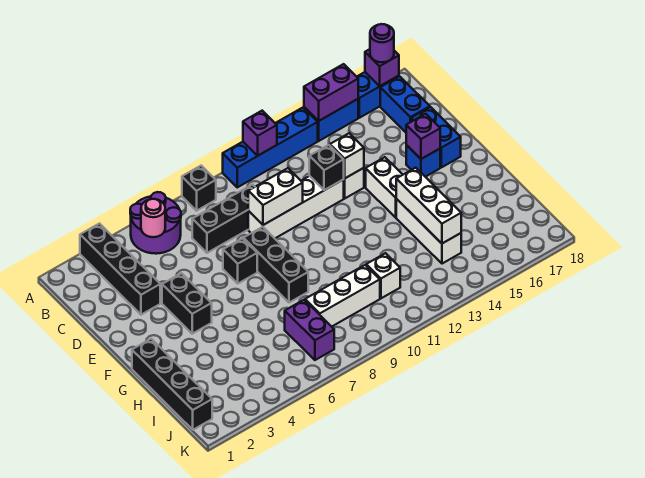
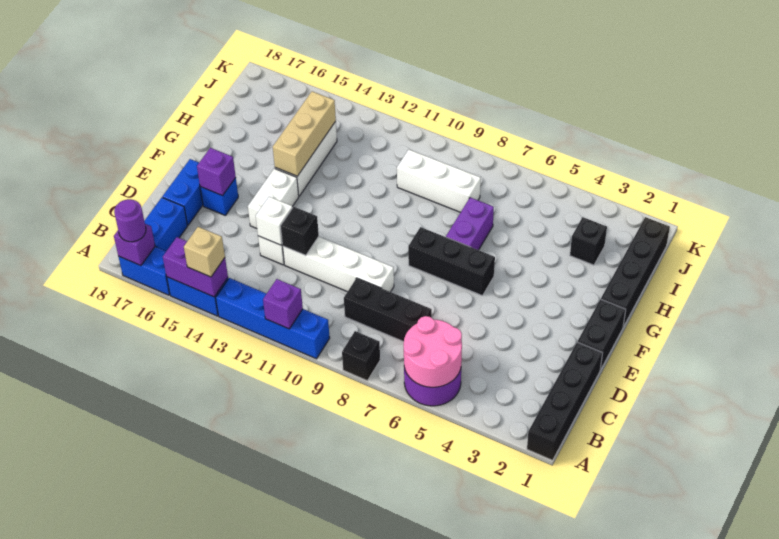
black 1x4 brick [80,224,160,315] -> black 1x4 brick moved to [527,342,602,460]
none -> tan 1x1 brick [184,227,225,277]
pink 1x1 round brick [141,199,165,237] -> pink 2x2 round brick [404,316,462,387]
white 1x2 brick [248,168,303,225] -> none
black 1x2 brick [162,273,212,334] -> black 1x2 brick moved to [578,299,626,370]
black 1x1 brick [223,238,257,283] -> black 1x1 brick moved to [570,217,607,265]
black 1x3 brick [243,227,308,303] -> black 1x3 brick turned to [408,227,495,296]
white 1x3 brick [396,168,461,243] -> tan 1x3 brick [273,92,336,176]
purple 1x2 brick [285,300,334,360] -> purple 1x2 brick moved to [446,197,494,250]
white 1x1 brick [366,253,400,298] -> none

